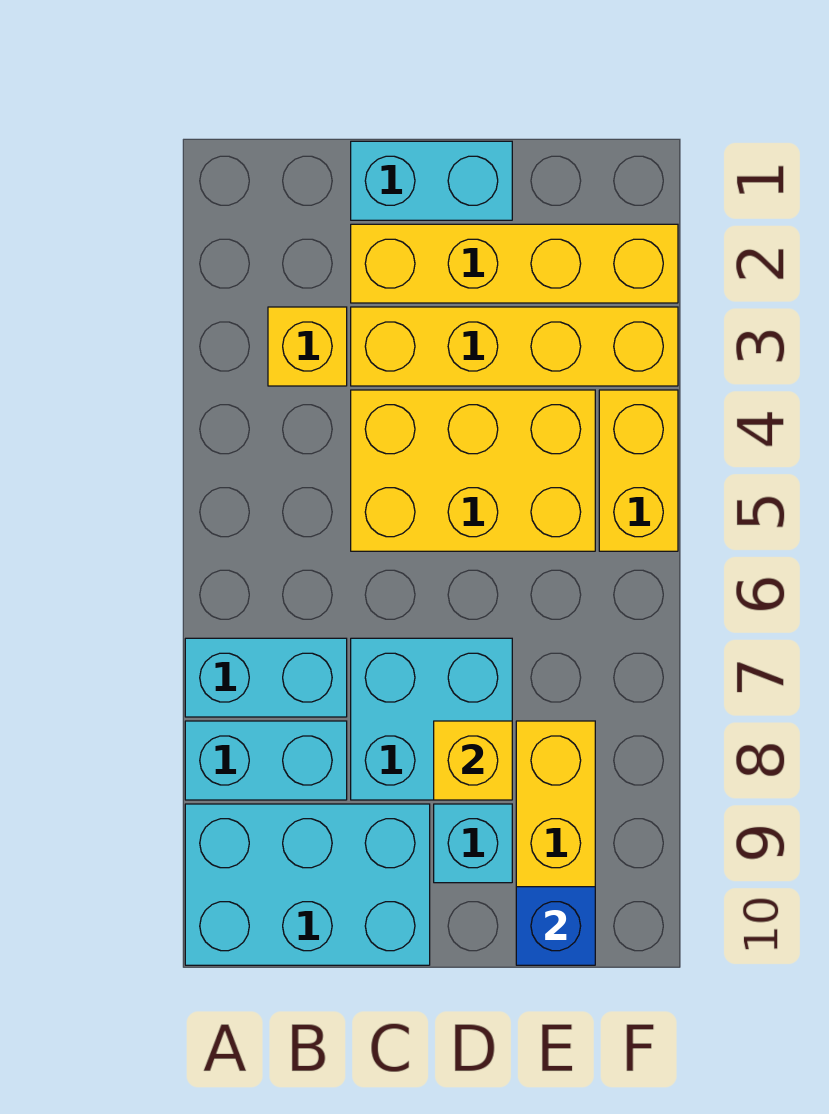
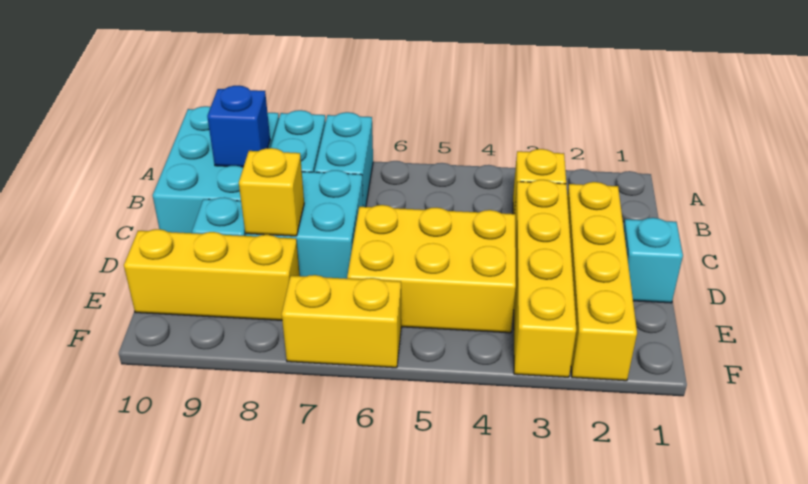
cyan 1x2 brick [351,141,512,220] -> cyan 1x1 brick [624,218,683,303]
yellow 2x3 brick [351,390,595,551] -> yellow 2x3 brick turned to [347,205,516,333]
blue 1x1 brick [516,887,595,965] -> blue 1x1 brick moved to [207,86,270,167]
yellow 1x2 brick [599,390,678,551] -> yellow 1x2 brick moved to [282,275,401,368]

